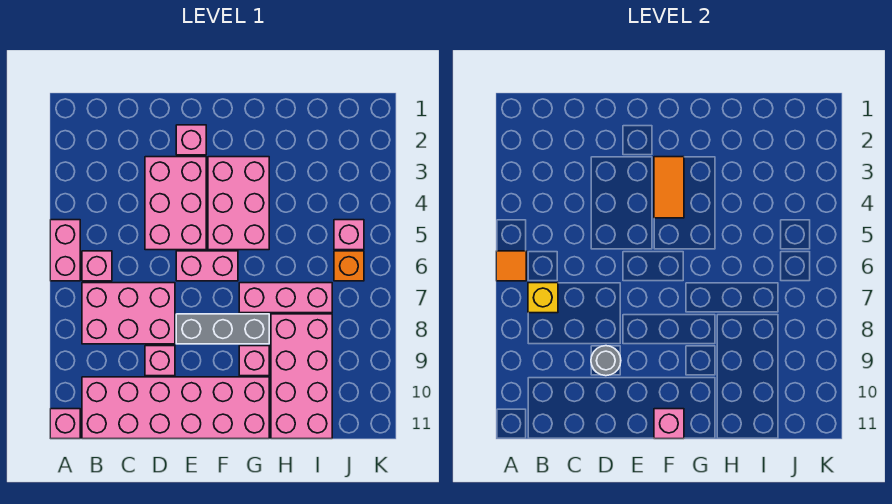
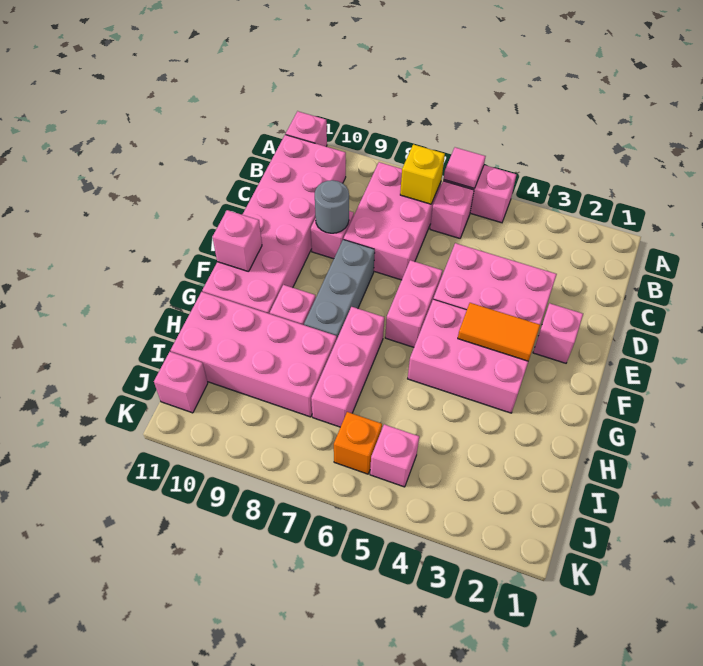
orange 1x1 tile [496,251,526,281] -> pink 1x1 tile [444,147,486,188]
none -> pink 1x1 brick [154,352,208,413]

